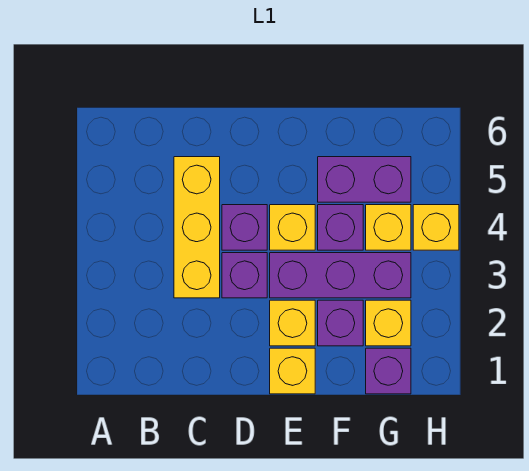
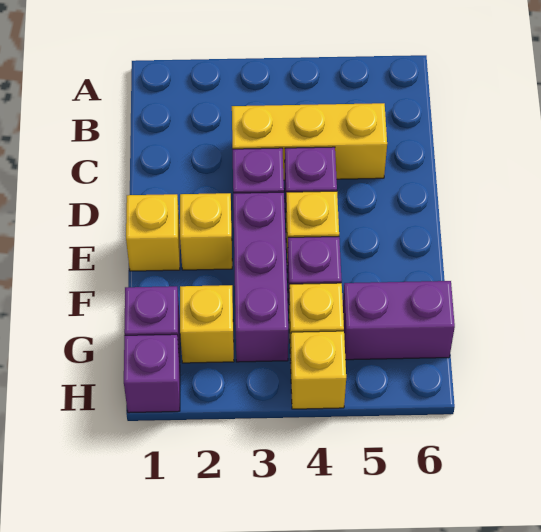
purple 1x1 brick [318,300,363,346] -> purple 1x1 brick moved to [124,334,180,413]
purple 1x2 brick [318,157,411,202] -> purple 1x2 brick turned to [343,281,455,360]

